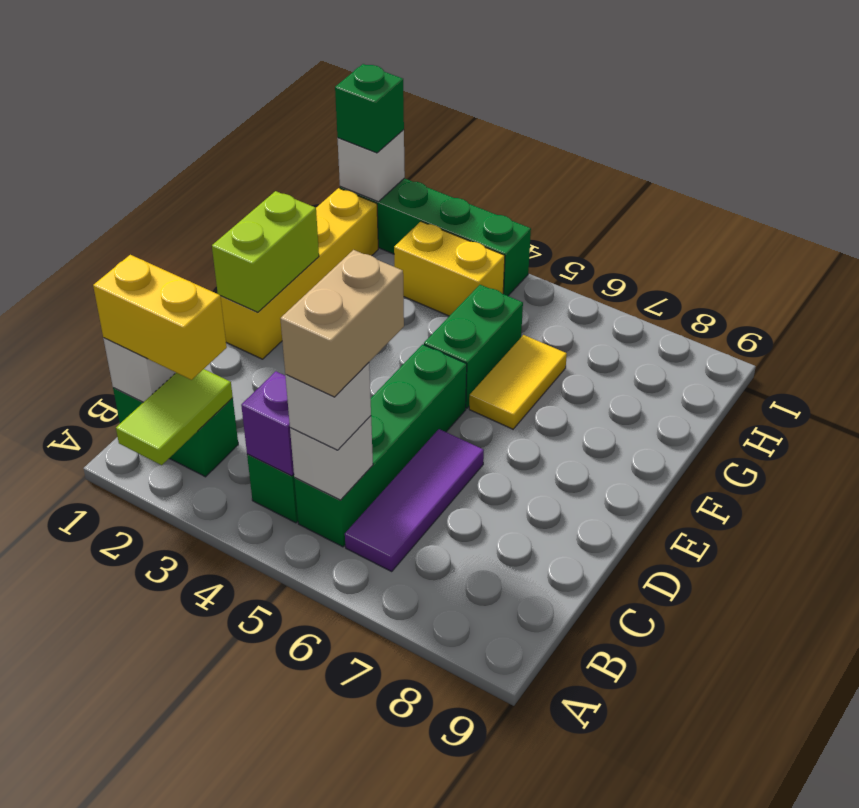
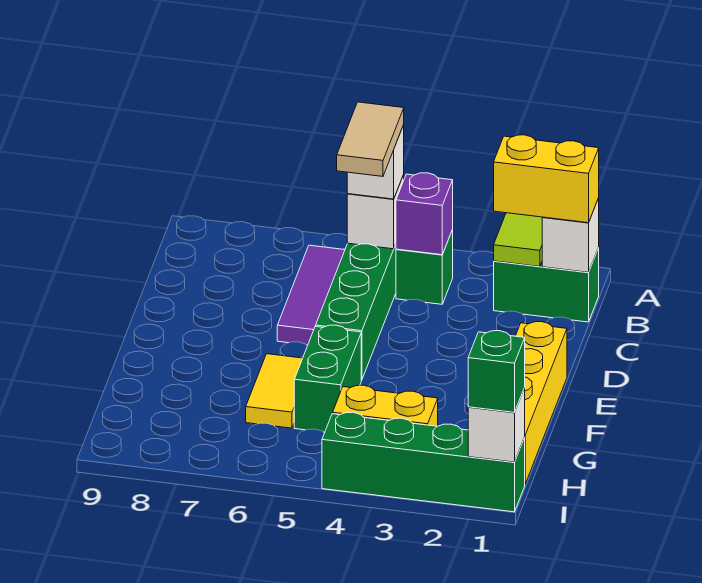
tan 1x2 brick [280,250,404,397] -> tan 1x2 tile [337,102,404,177]
lime 1x2 brick [212,191,319,312] -> none

